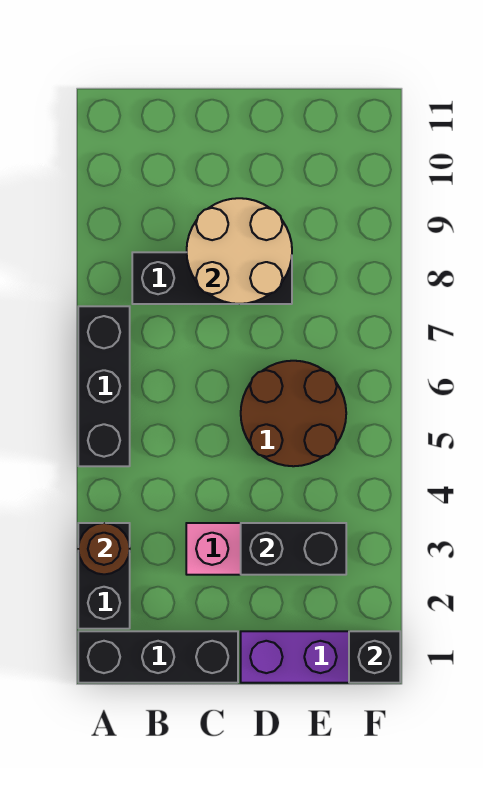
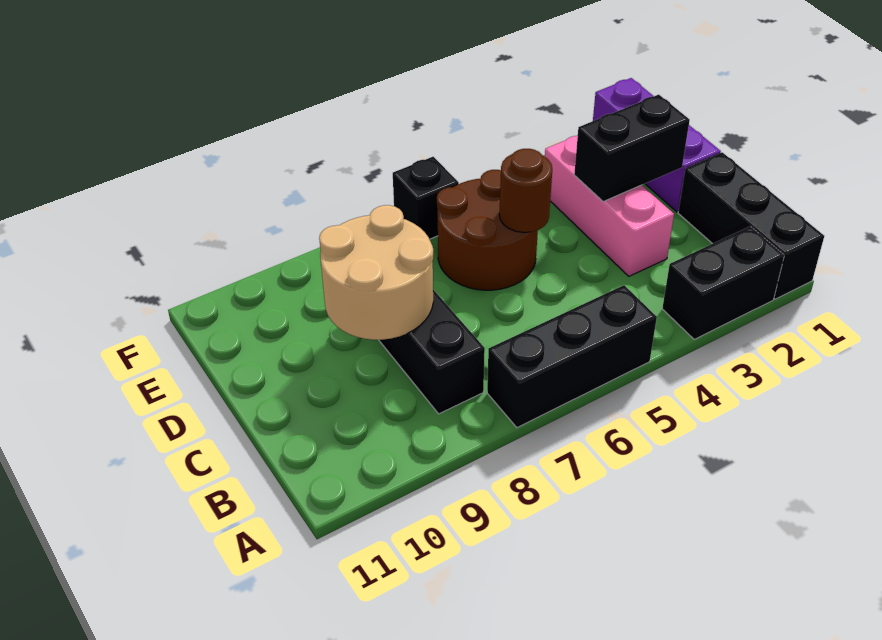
brown 1x1 round brick [78,523,130,574] -> brown 1x1 round brick moved to [499,149,552,232]
black 1x2 brick [241,523,346,575] -> black 1x2 brick turned to [574,95,690,202]
black 1x1 brick [349,631,400,683] -> black 1x1 brick moved to [393,157,459,239]

